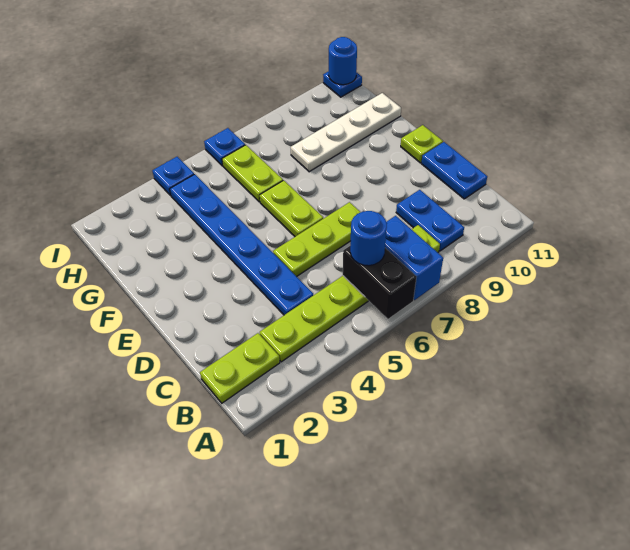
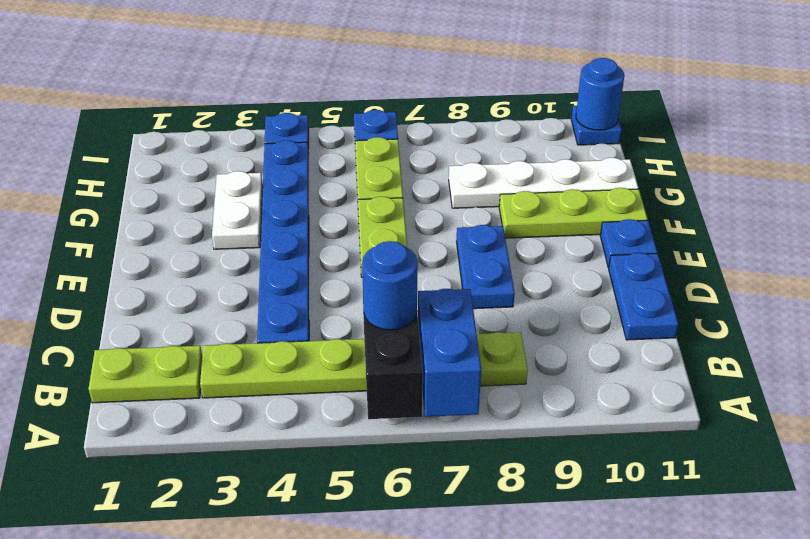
blue 1x2 plate [396,190,464,251] -> blue 1x2 plate moved to [456,225,515,309]
lime 1x3 plate [273,202,360,277] -> lime 1x3 plate moved to [499,188,648,238]
lime 1x1 plate [401,125,443,163] -> blue 1x1 plate [600,219,657,268]
none -> white 1x2 plate [212,171,263,249]

